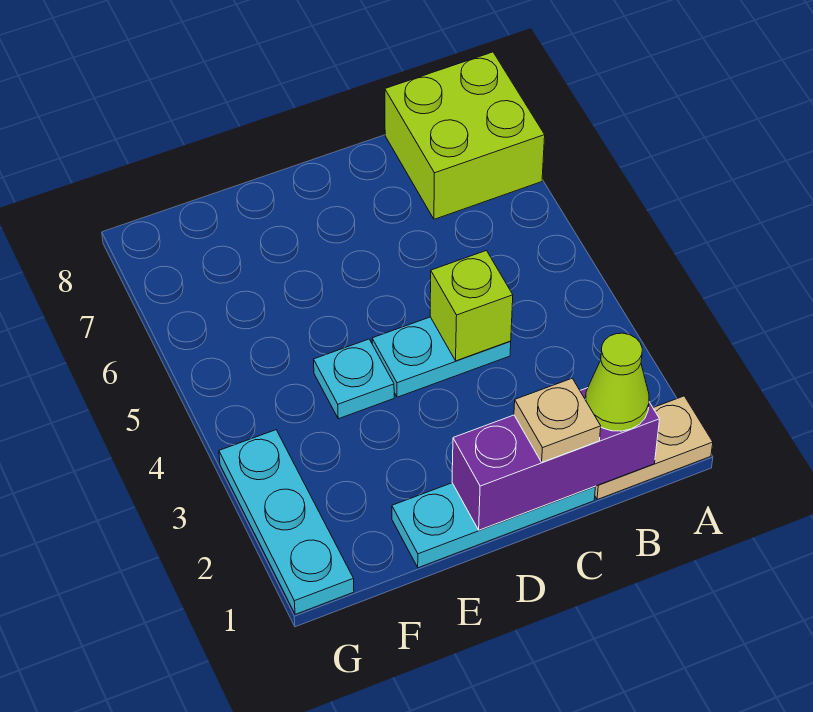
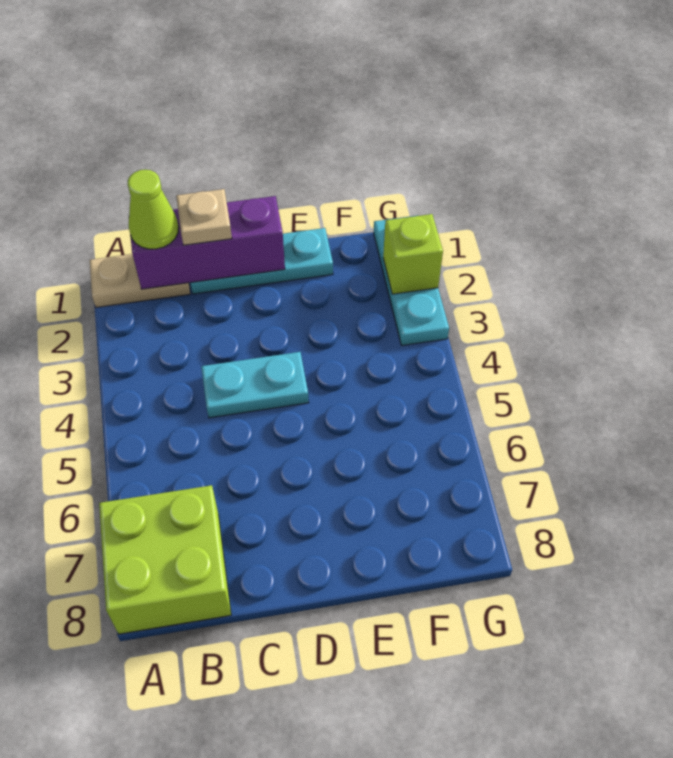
lime 1x1 brick [430,251,513,361] -> lime 1x1 brick moved to [383,214,443,294]
cyan 1x1 plate [314,339,394,419] -> none

